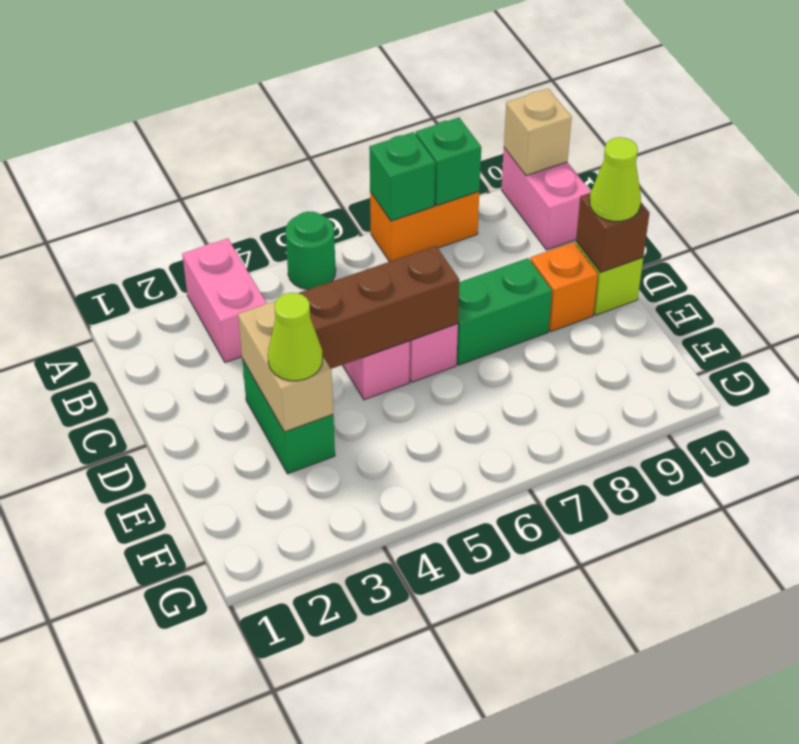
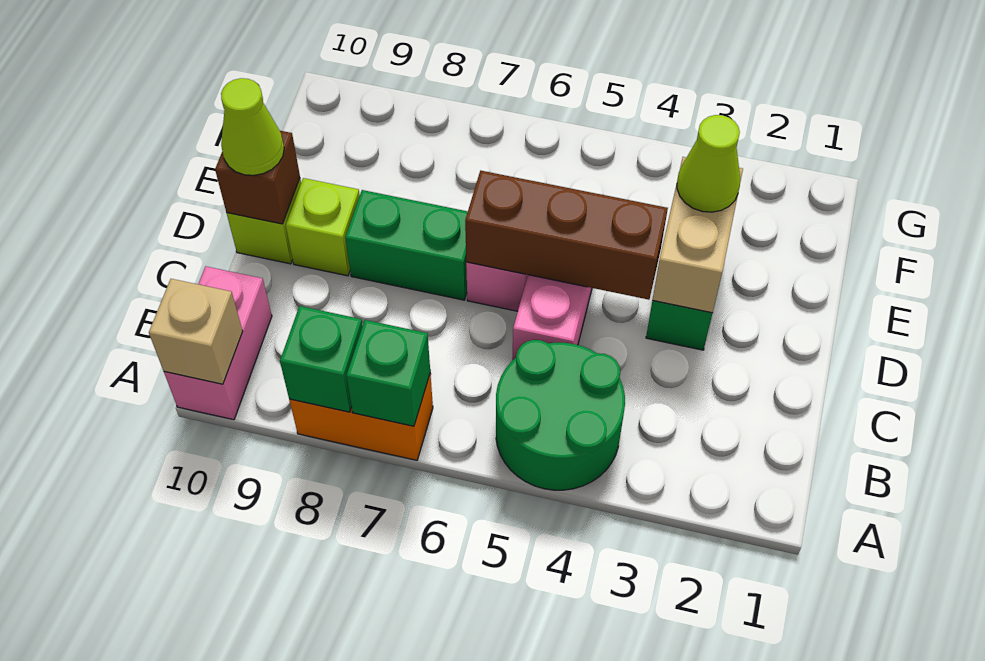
pink 1x2 brick [182,239,266,362] -> none
green 1x1 round brick [285,211,336,290] -> green 2x2 round brick [496,340,625,490]
orange 1x1 brick [530,242,598,331] -> lime 1x1 brick [286,178,360,276]

